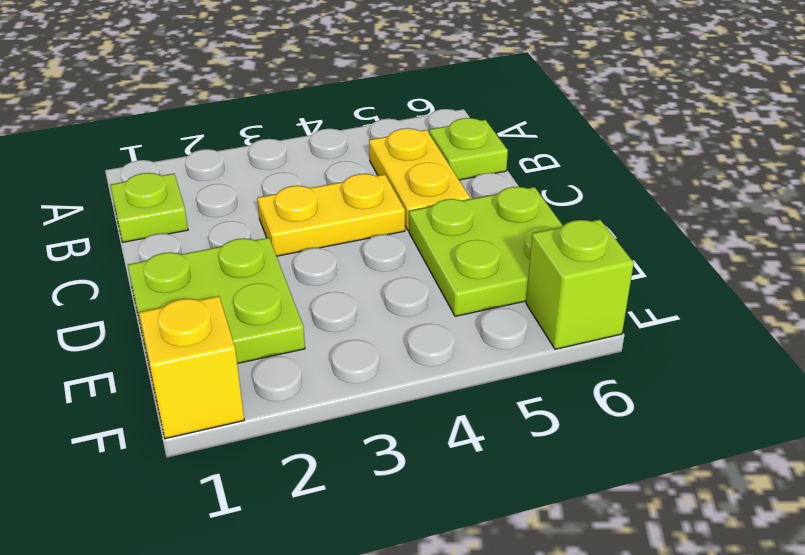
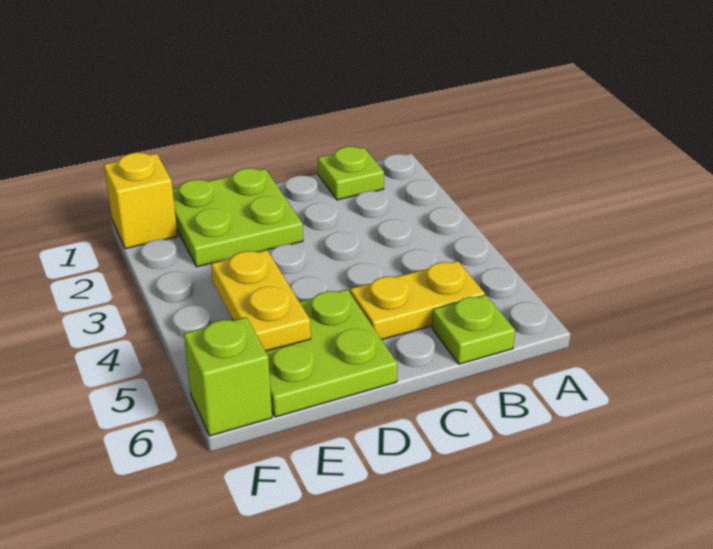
yellow 1x2 plate [257,174,405,256] -> yellow 1x2 plate moved to [211,250,311,351]

